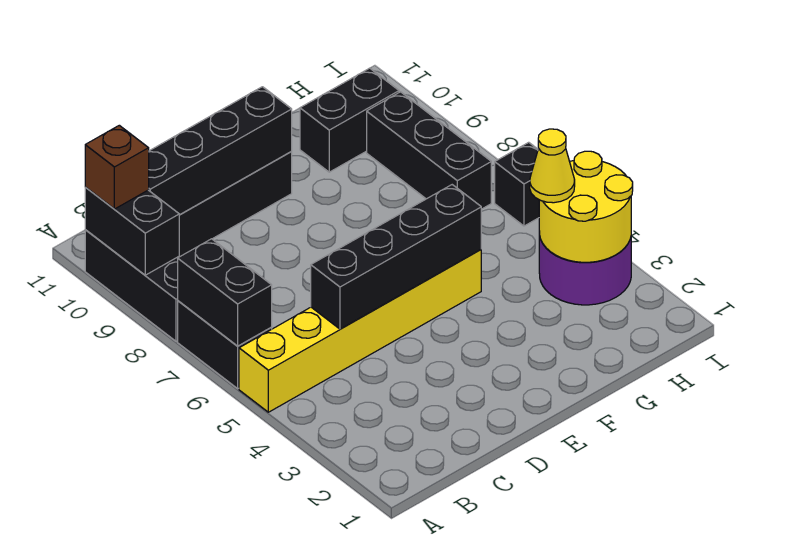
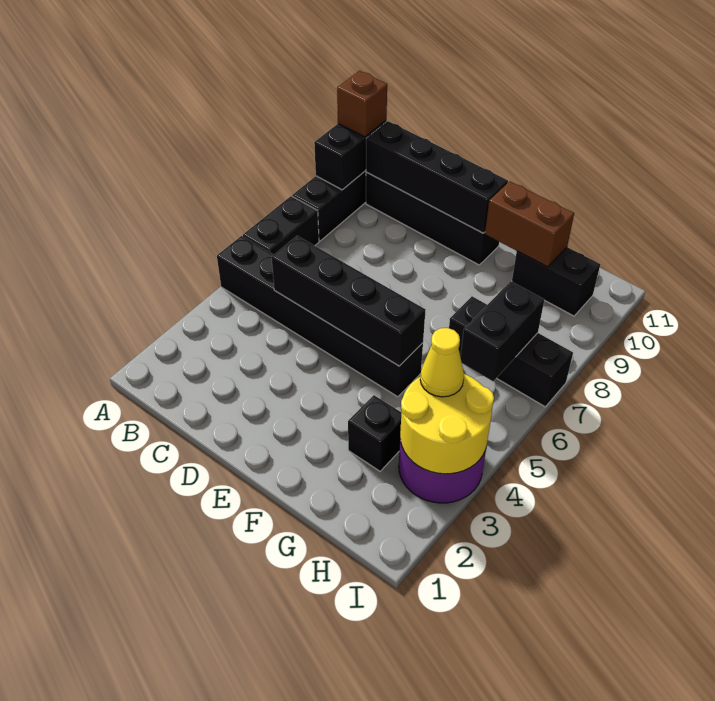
yellow 1x6 brick [239,250,481,412] -> black 1x6 brick [217,236,423,397]
black 1x2 brick [178,239,272,346] -> black 1x2 brick moved to [460,281,544,381]
none -> brown 1x2 brick [485,181,574,267]
black 1x3 brick [367,92,491,209] -> black 1x3 brick turned to [449,296,573,407]
black 1x1 brick [495,142,539,226] -> black 1x1 brick moved to [348,395,401,471]

